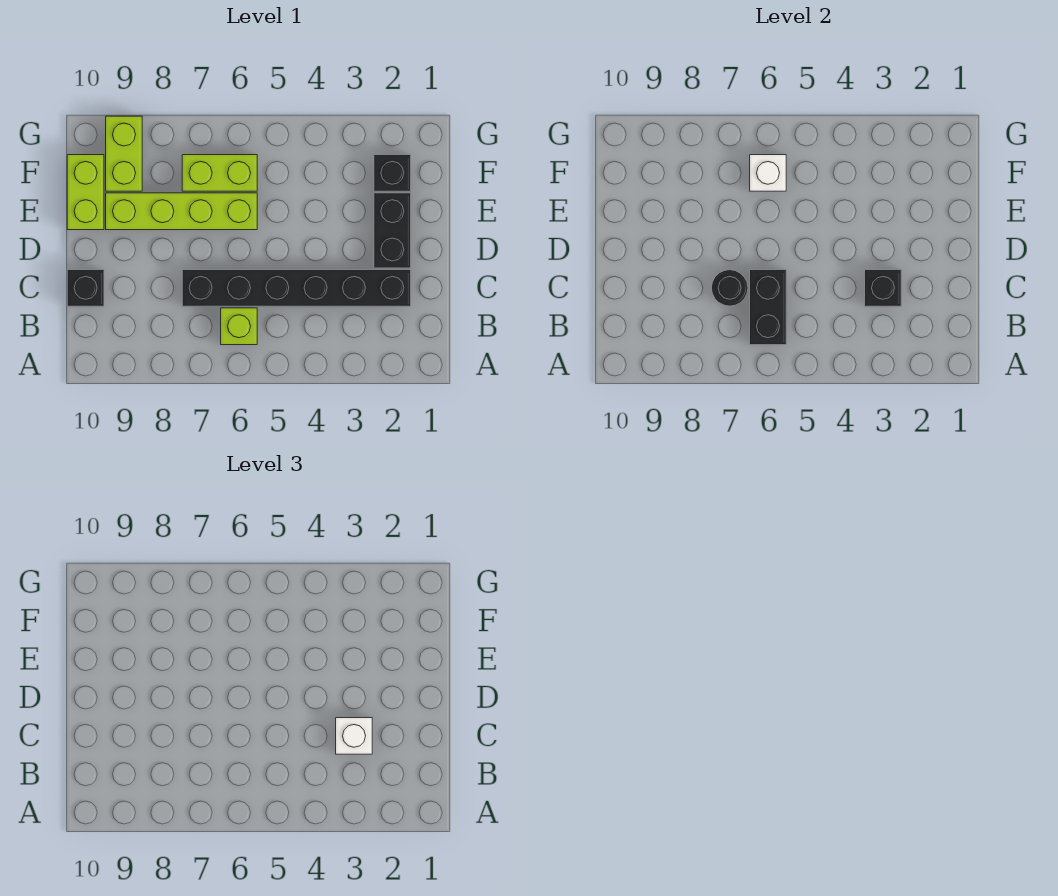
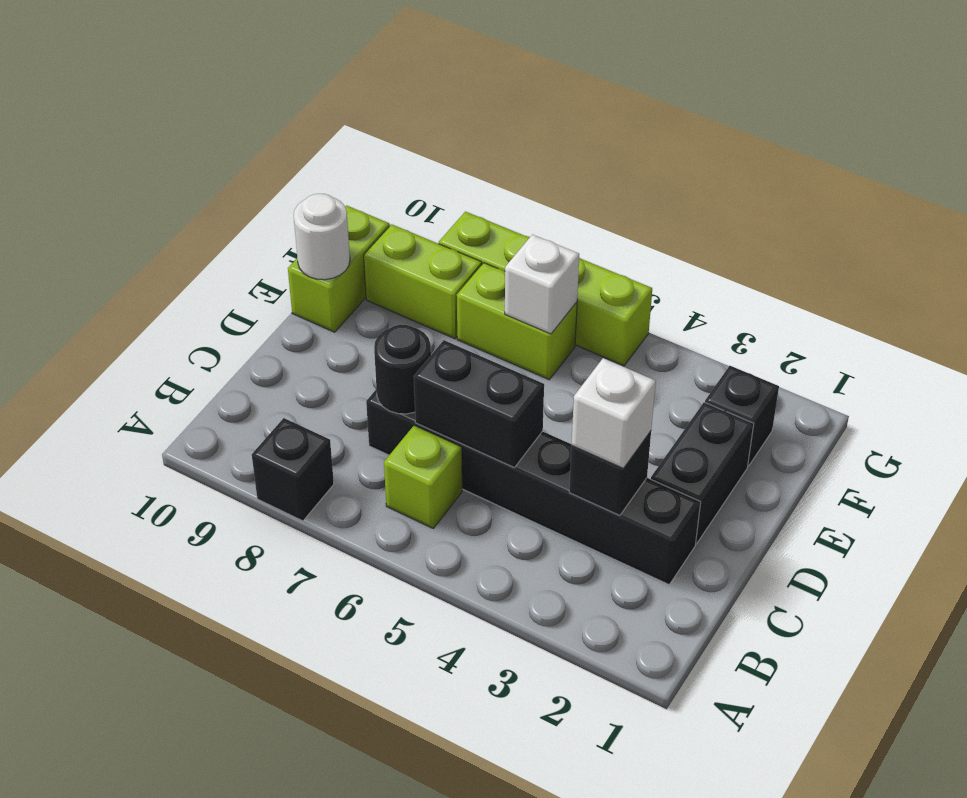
black 1x2 brick [750,270,786,345] -> black 1x2 brick turned to [414,340,544,468]
black 1x1 brick [67,270,104,306] -> black 1x1 brick moved to [252,418,334,521]
lime 1x4 brick [106,193,257,230] -> lime 1x4 brick moved to [439,212,652,366]
none -> white 1x1 round brick [294,194,350,280]
lime 1x2 brick [106,116,142,191] -> lime 1x2 brick turned to [364,224,482,339]

